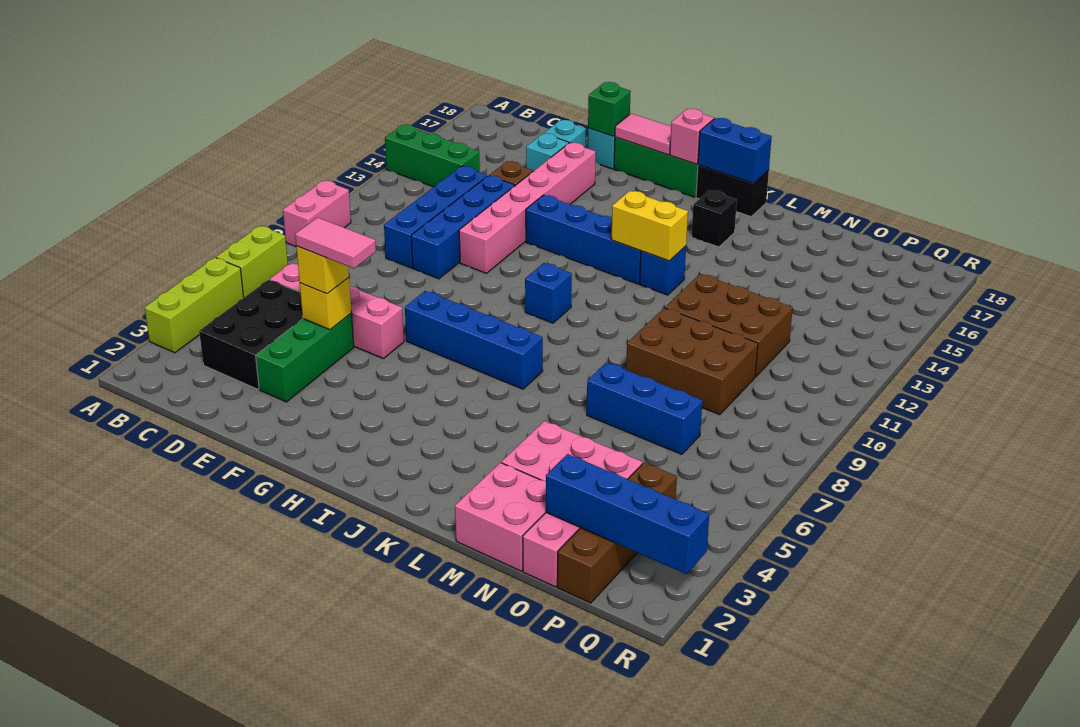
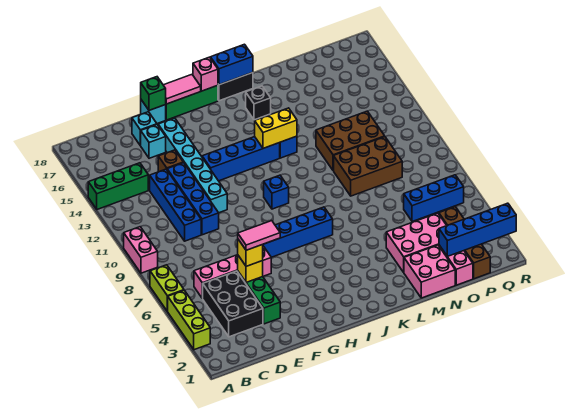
pink 1x6 brick [459,143,596,273] -> cyan 1x6 brick [158,118,227,213]
blue 1x3 brick [587,362,702,454] -> blue 1x3 brick moved to [404,175,464,222]

